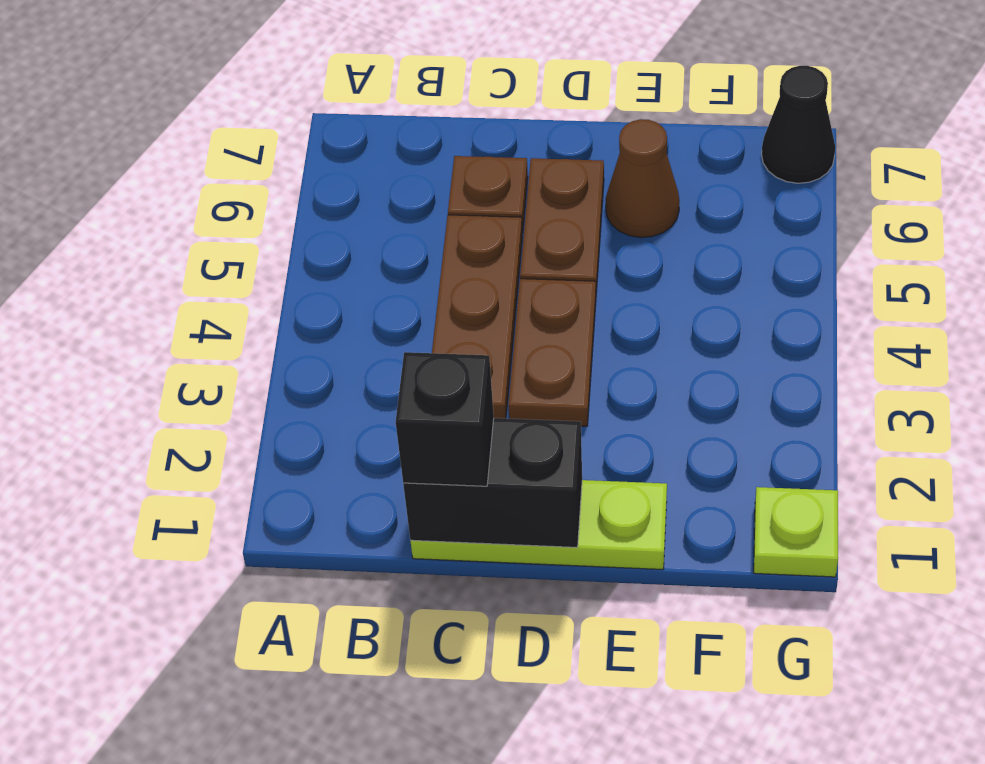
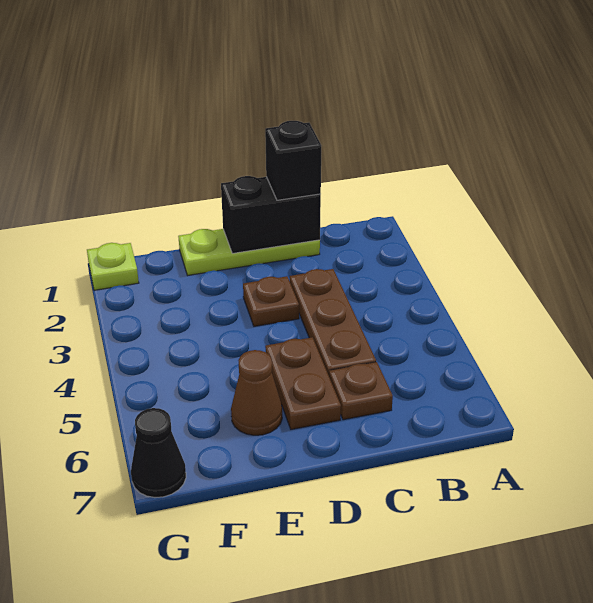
brown 1x2 plate [508,279,596,426] -> brown 1x1 plate [243,276,299,326]

